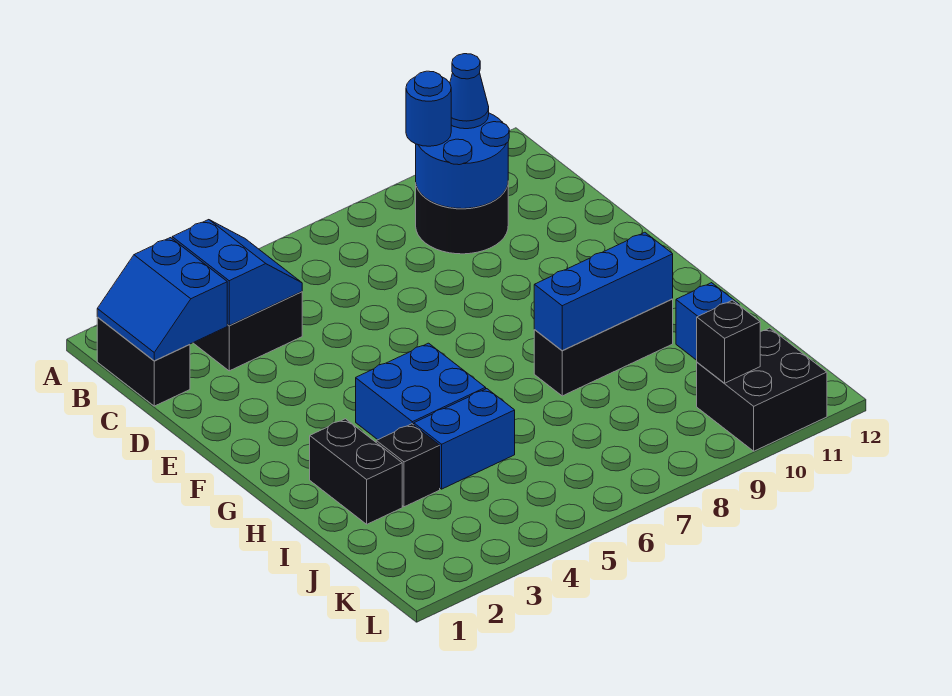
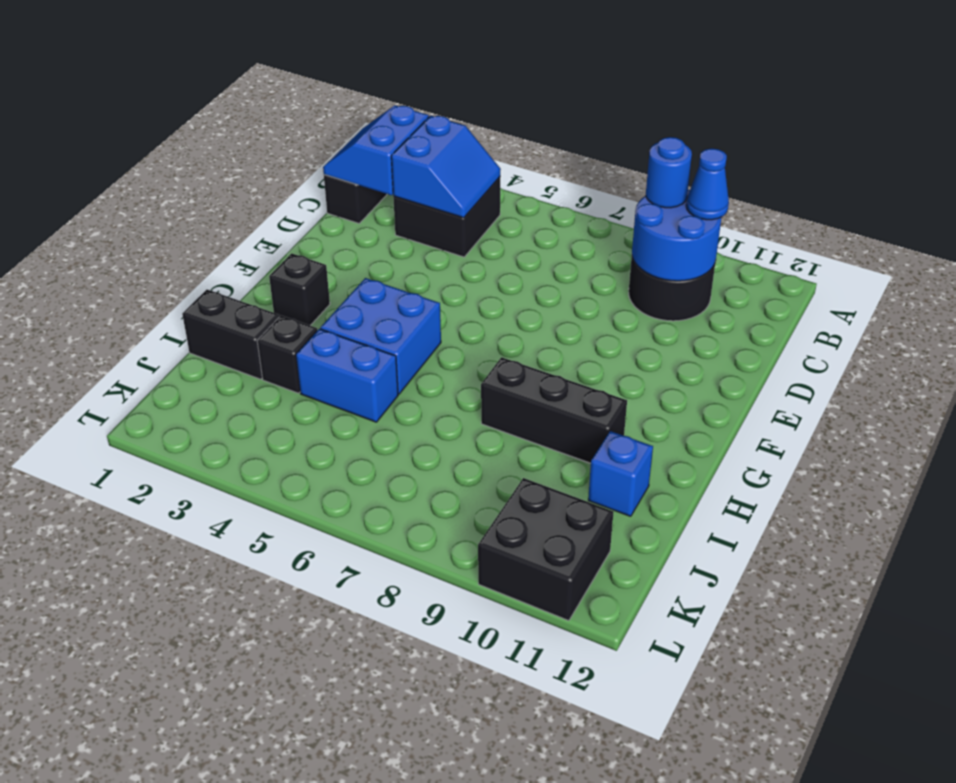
black 1x2 brick [310,419,402,524] -> black 1x2 brick turned to [182,290,279,379]
blue 1x3 brick [534,232,673,350] -> none
black 1x1 brick [697,300,760,383] -> black 1x1 brick moved to [269,253,330,326]

